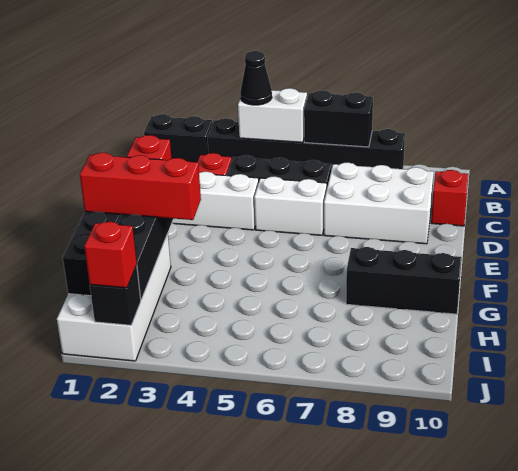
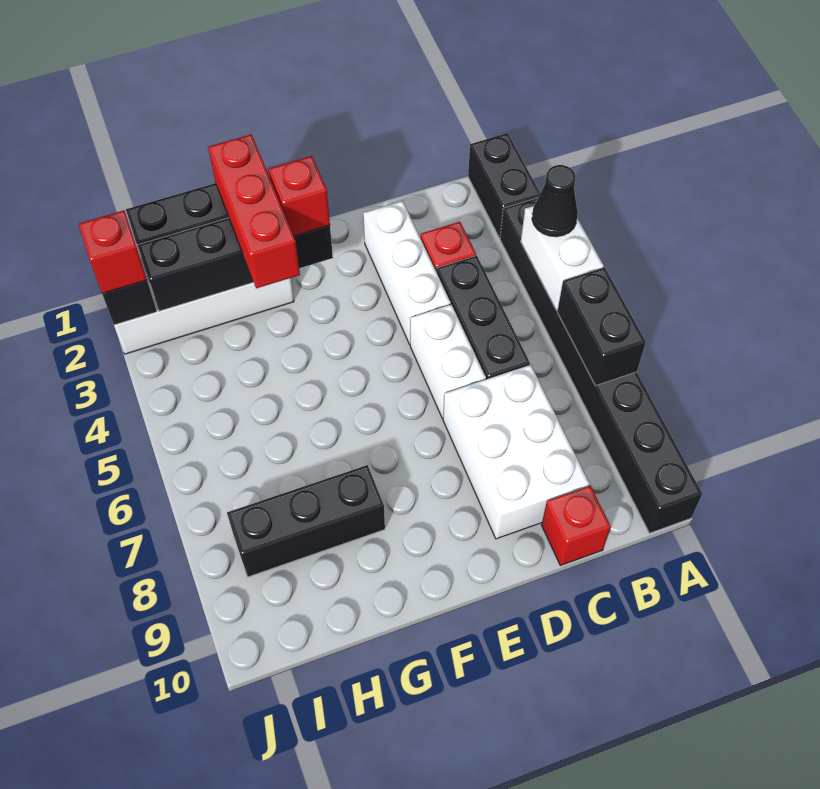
black 1x6 brick [207,118,405,170] -> black 1x8 brick [500,198,702,533]
black 1x3 brick [346,247,462,314] -> black 1x3 brick turned to [227,465,385,577]

